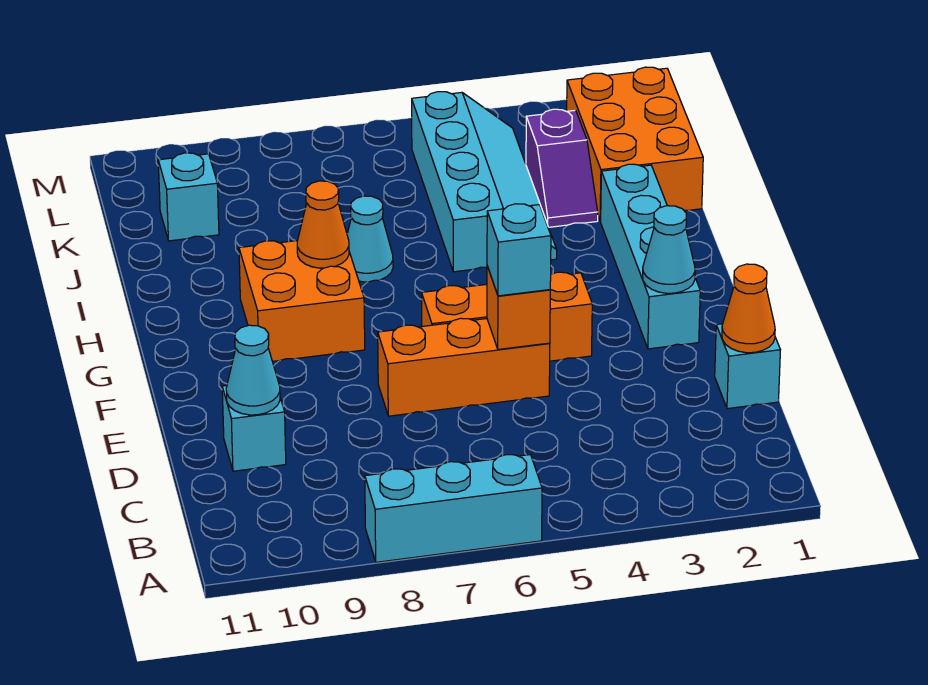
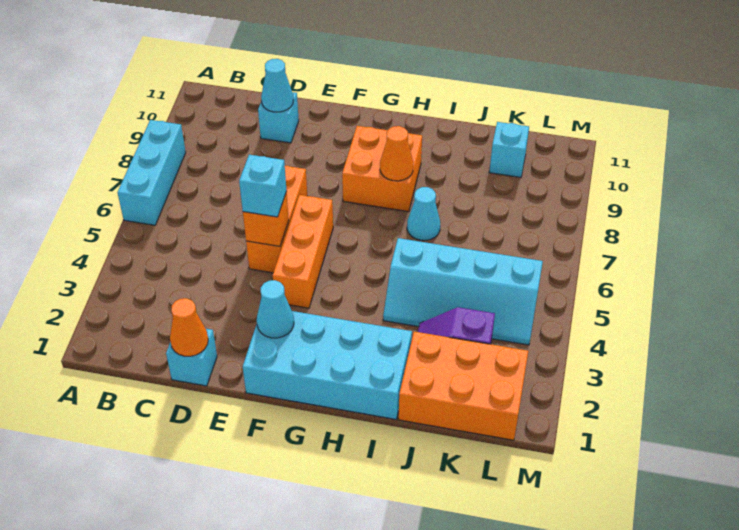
cyan 1x4 brick [601,164,700,349] -> cyan 2x4 brick [243,311,412,419]

